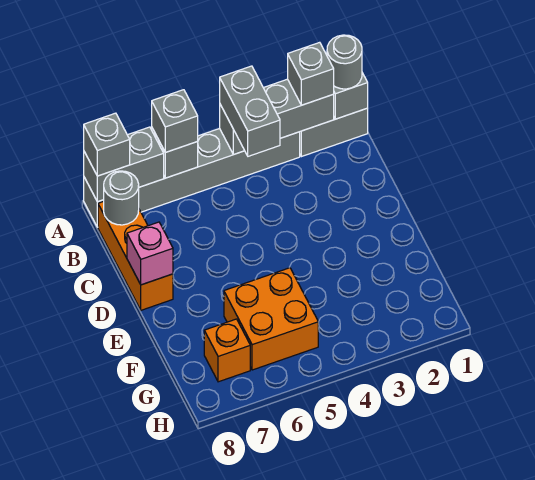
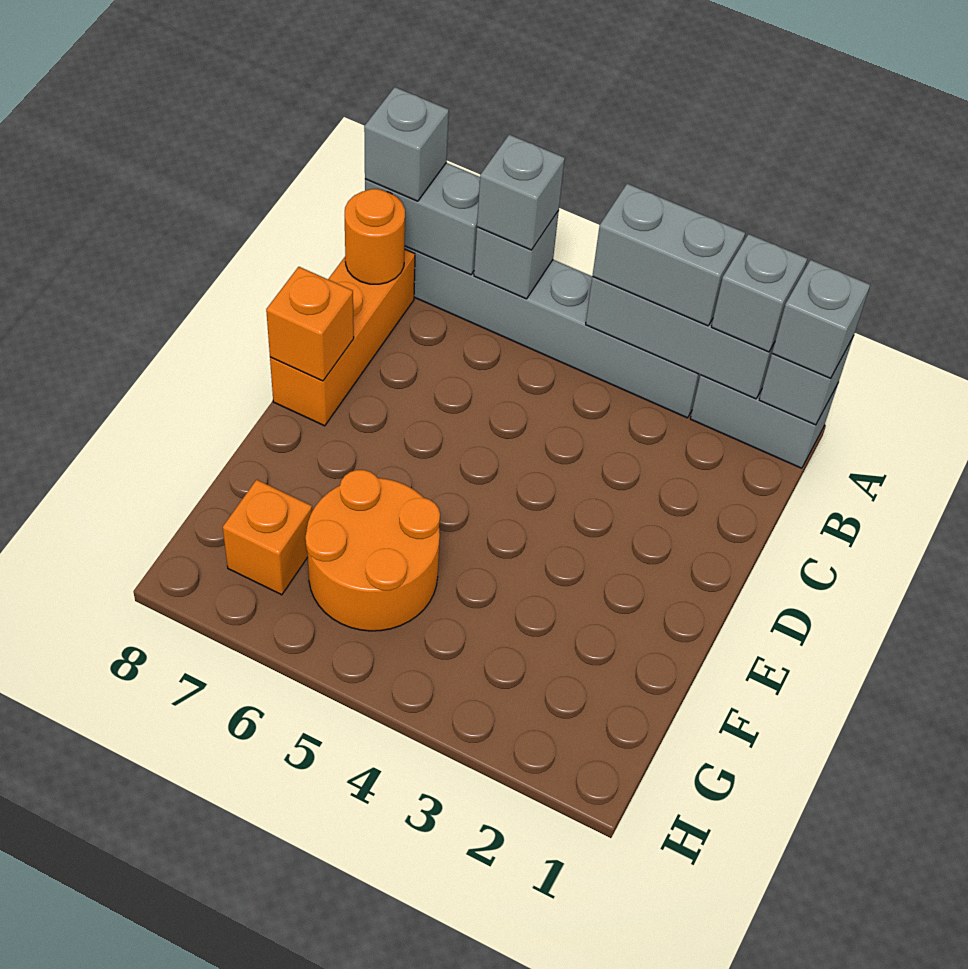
grey 1x1 round brick [327,35,362,89] -> grey 1x1 brick [772,260,870,379]
grey 1x2 brick [220,66,280,156] -> grey 1x2 brick turned to [592,184,745,326]
grey 1x1 round brick [104,171,139,225] -> orange 1x1 round brick [345,189,405,284]
pink 1x1 brick [127,222,173,285] -> orange 1x1 brick [266,267,354,381]
orange 2x2 brick [224,268,318,370] -> orange 2x2 round brick [305,470,440,631]

